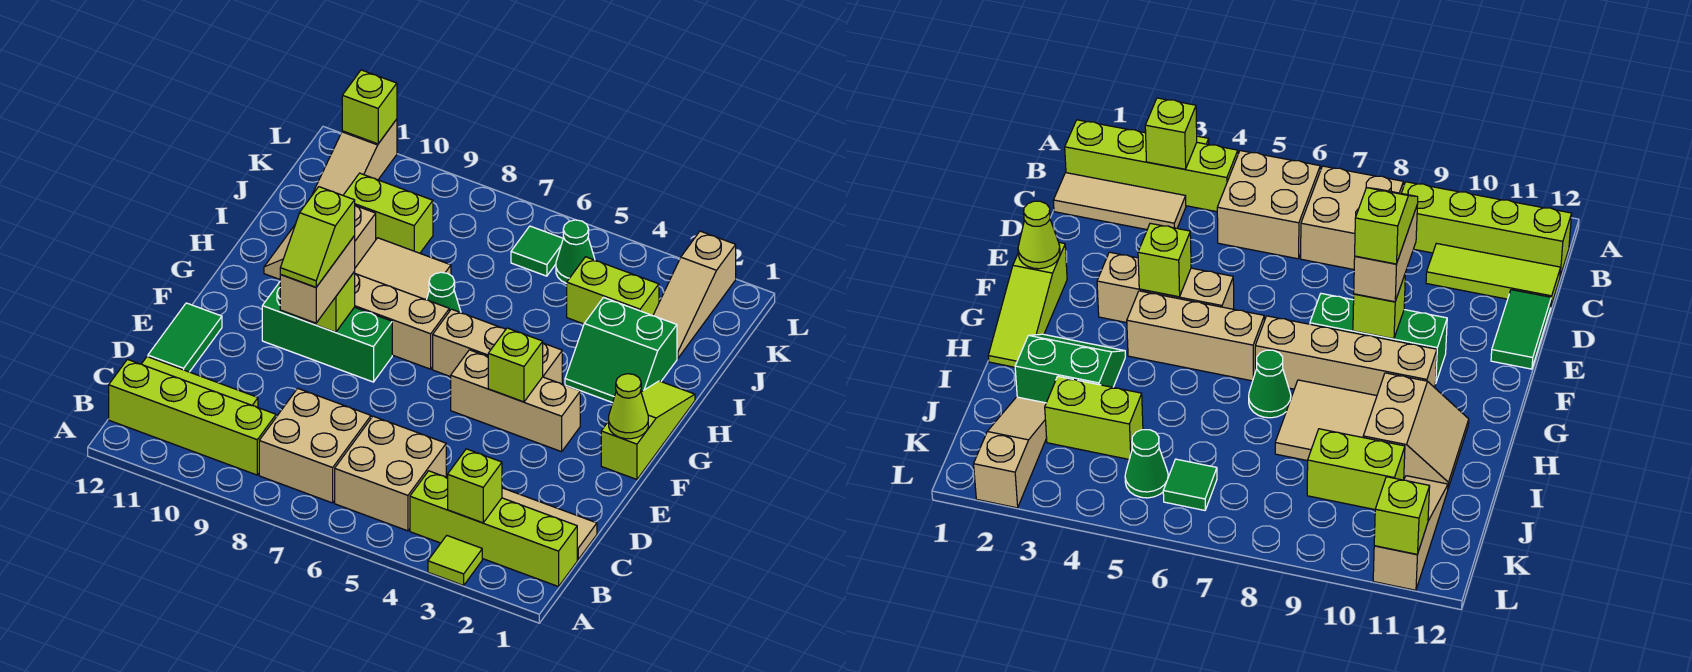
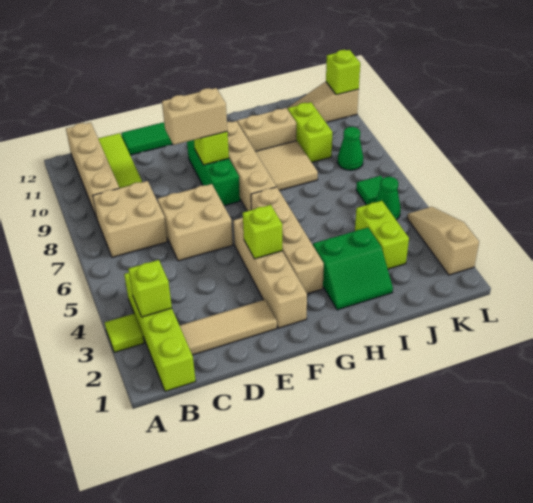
tan 2x2 brick [335,416,446,531] -> tan 2x2 brick moved to [158,184,233,261]
lime 1x4 brick [109,359,276,475] -> tan 1x4 brick [66,122,119,218]
tan 1x3 tile [502,488,597,560] -> tan 1x3 tile turned to [180,300,277,355]
lime 1x2 slope [280,187,355,287] -> none
lime 1x3 slope [601,381,695,480] -> none
lime 1x1 cone [609,374,648,439] -> none
tan 1x3 brick [451,350,580,452] -> tan 1x4 brick [233,218,307,328]
tan 1x3 brick [433,309,562,384] -> tan 1x4 brick [251,187,324,294]
green 2x2 slope [565,298,677,403] -> green 2x2 slope turned to [313,228,393,310]
green 1x1 cone [427,272,461,313] -> green 1x1 cone moved to [337,127,363,170]
tan 1x3 slope [653,231,736,359] -> tan 1x3 slope turned to [407,207,479,275]

